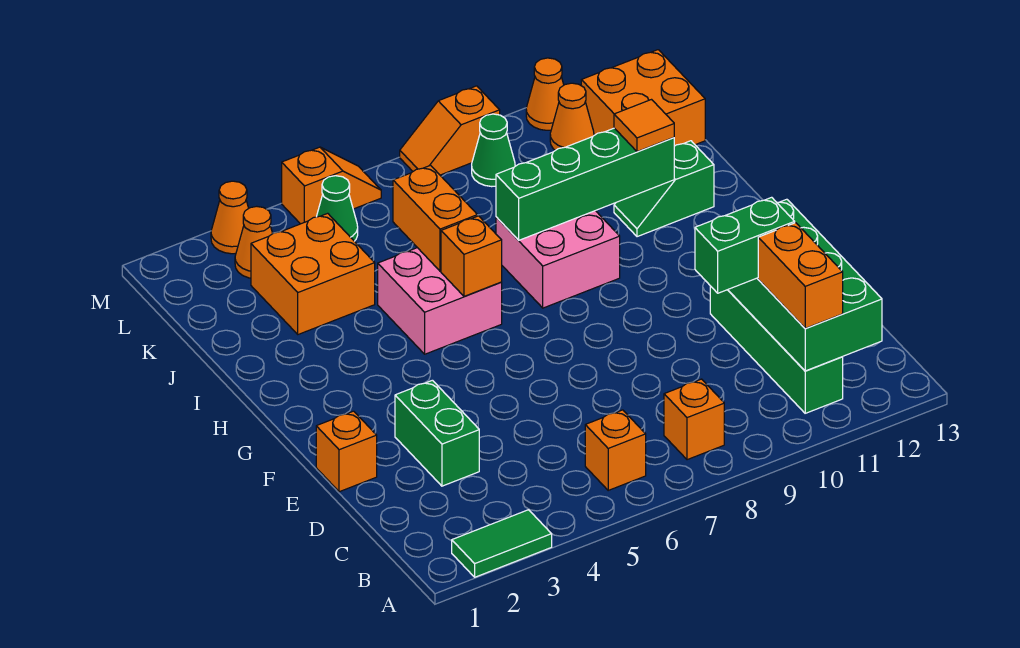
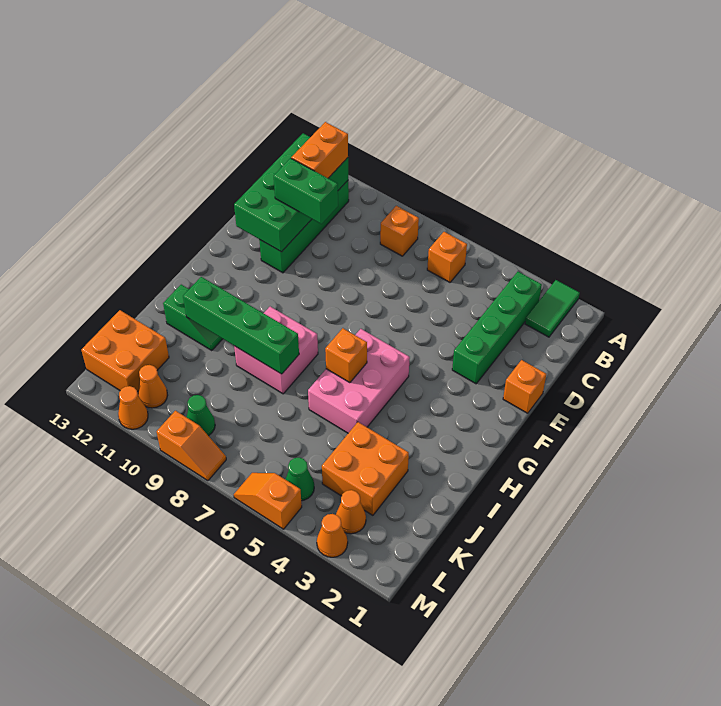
green 1x2 tile [452,510,552,577] -> green 1x2 tile turned to [525,280,580,337]
green 1x2 brick [395,380,479,486] -> green 1x4 brick [452,272,542,384]
pink 2x2 brick [378,248,502,354] -> pink 2x3 brick [308,329,410,433]
orange 1x2 brick [393,165,477,271] -> none
orange 1x1 tile [614,100,674,152] -> none

